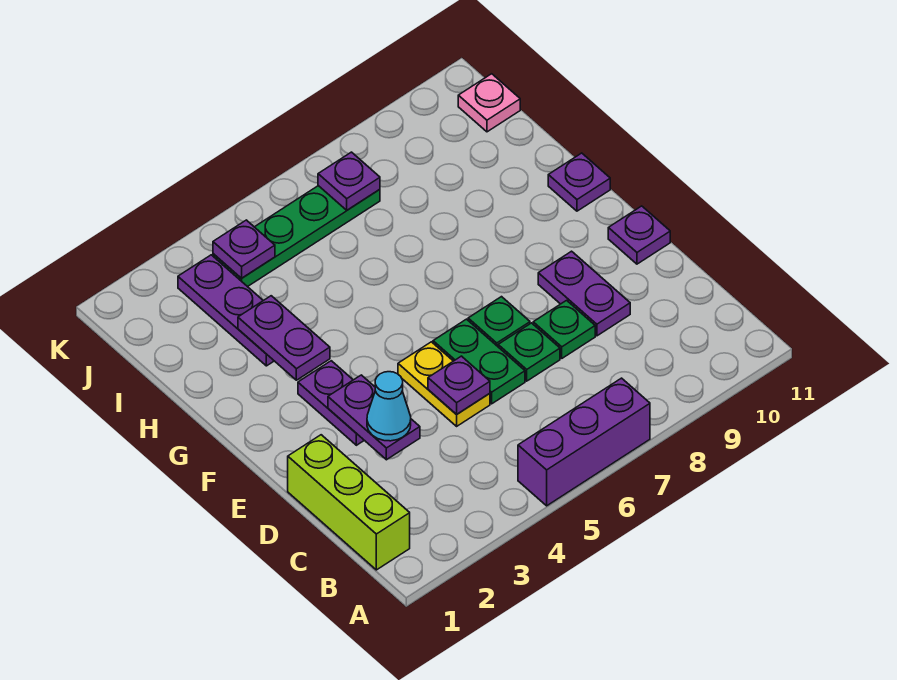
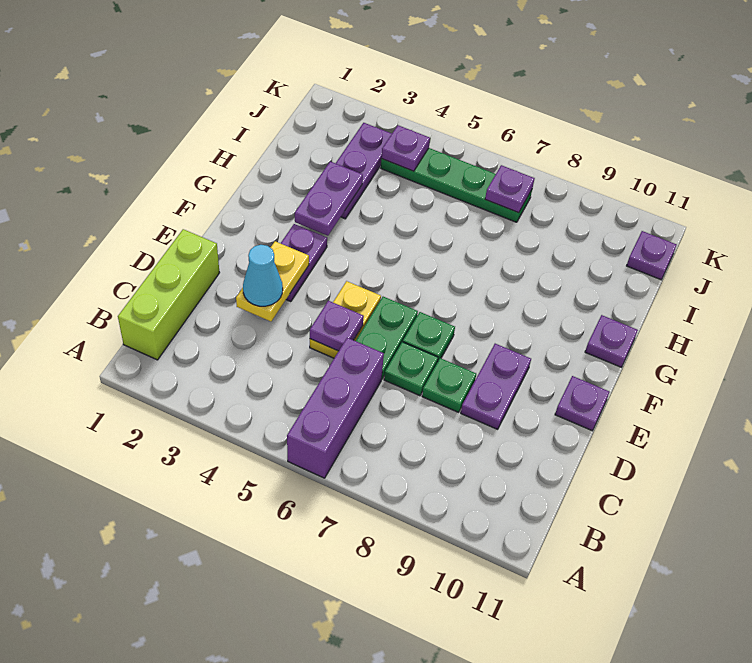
purple 1x3 brick [518,378,650,506] -> purple 1x3 brick turned to [287,338,384,478]
purple 1x2 plate [328,375,420,460] -> yellow 1x2 plate [236,241,309,321]
pink 1x1 plate [458,74,520,132] -> purple 1x1 plate [627,231,677,280]

